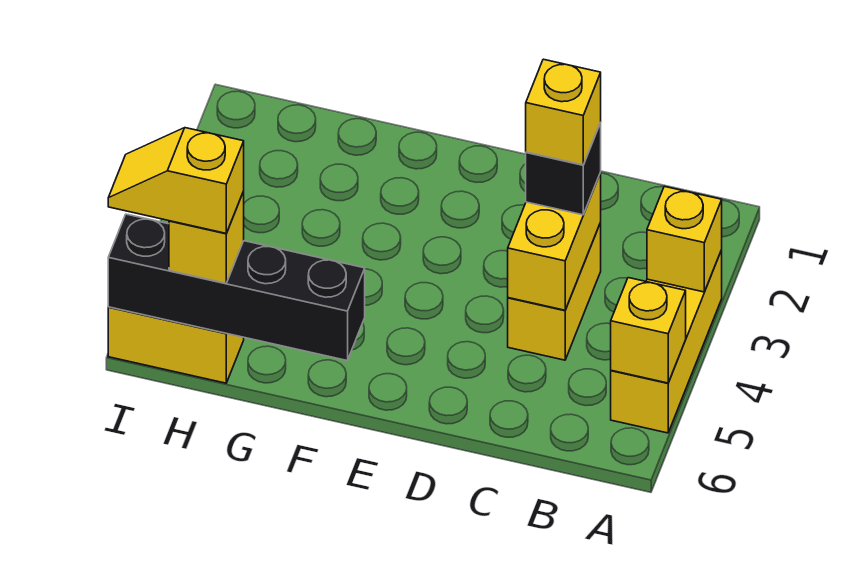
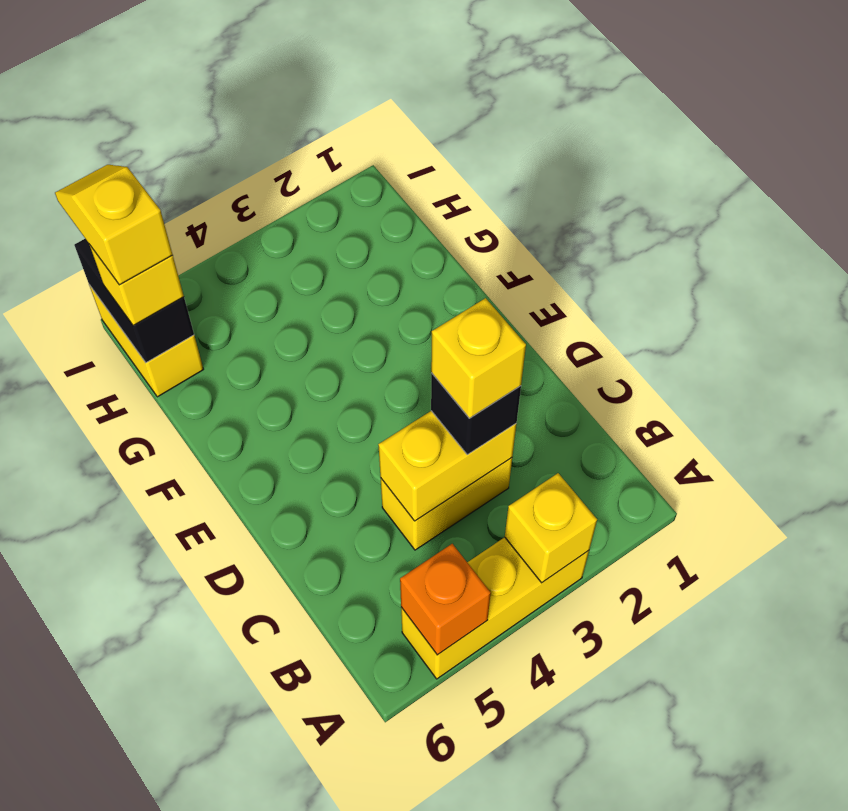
yellow 1x1 brick [611,278,686,383] -> orange 1x1 brick [400,544,491,655]
black 1x4 brick [108,214,365,360] -> black 1x2 brick [75,239,194,363]

